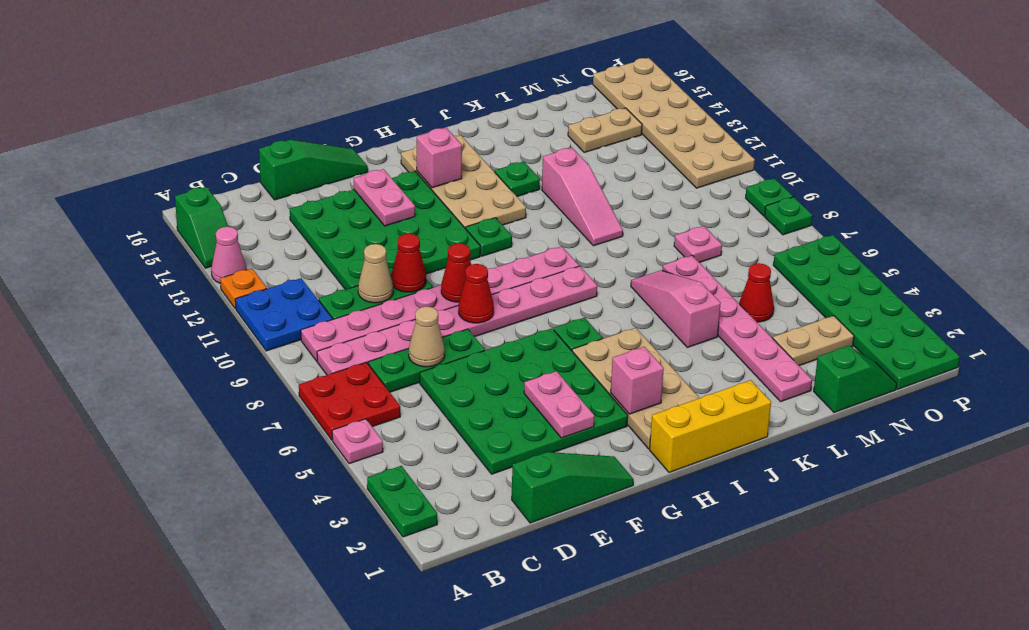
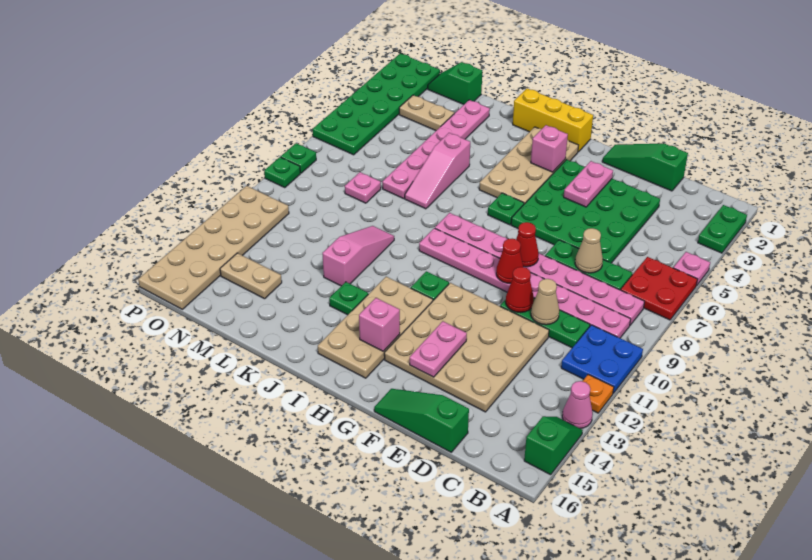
green 4x4 plate [290,171,480,290] -> tan 4x4 plate [384,283,549,412]
red 1x1 cone [739,263,774,322] -> none

